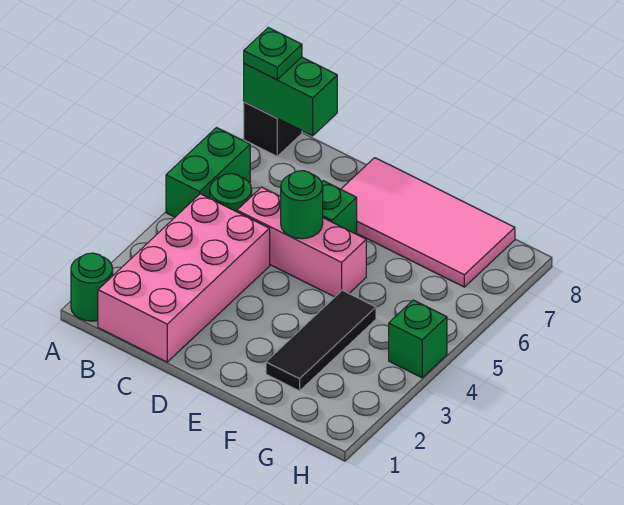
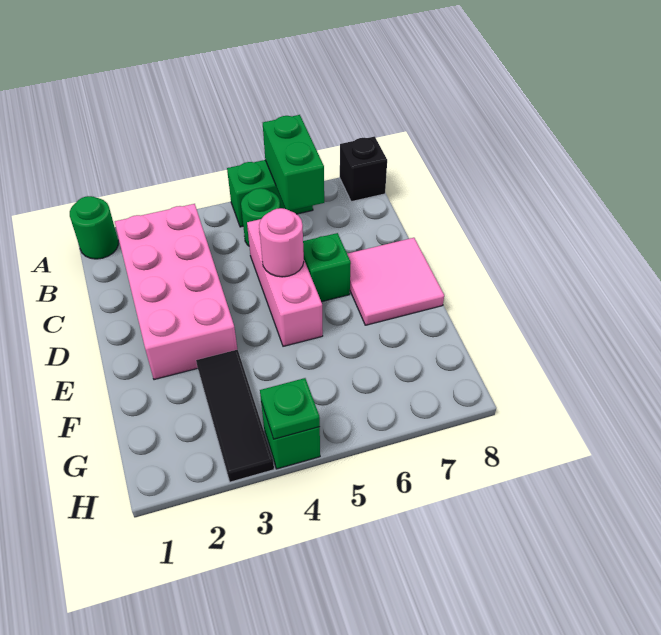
green 1x2 brick [244,57,337,136] -> green 1x2 brick moved to [263,115,324,211]
green 1x1 plate [244,28,302,79] -> green 1x1 plate moved to [260,378,320,439]
pink 2x4 brick [98,194,270,362] -> pink 2x4 brick turned to [115,204,238,380]
green 1x1 round brick [281,171,323,239] -> pink 1x1 round brick [259,208,304,277]
pink 2x4 tile [341,158,515,287] -> pink 2x2 tile [347,238,444,325]
black 1x3 tile [266,290,376,391] -> black 1x3 tile turned to [196,350,274,482]

